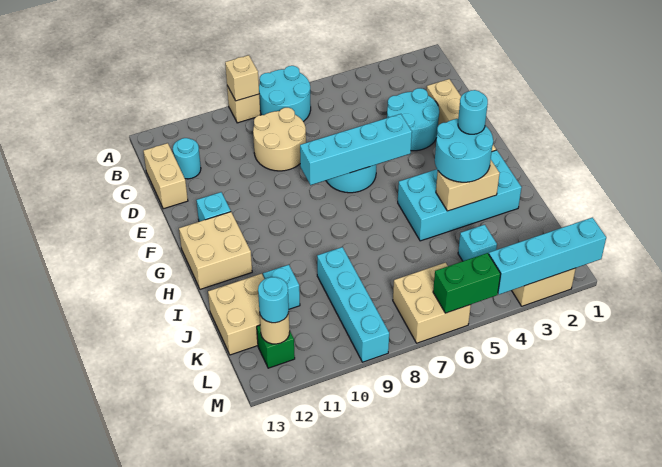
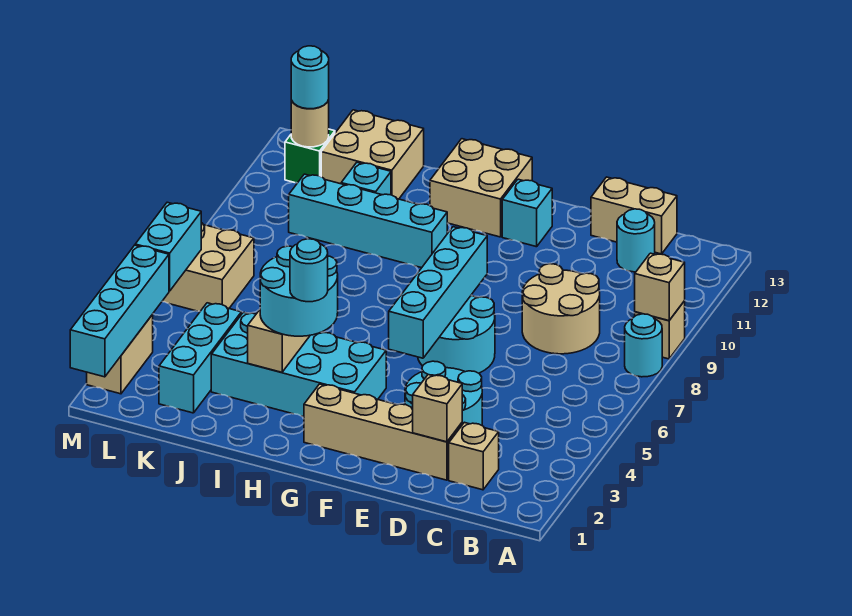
cyan 2x2 round brick [259,66,311,122] -> cyan 1x1 round brick [625,314,662,377]
none -> tan 1x1 brick [449,422,499,490]
none -> tan 1x1 brick [413,375,462,442]
cyan 2x4 brick [398,150,522,241] -> cyan 2x4 brick turned to [211,312,386,417]
cyan 1x4 brick [317,247,389,362] -> cyan 1x4 brick moved to [289,174,447,268]
cyan 1x1 brick [458,225,497,261] -> cyan 1x3 brick [159,303,241,413]
green 1x2 brick [433,253,501,313] -> cyan 1x2 brick [135,202,201,291]

